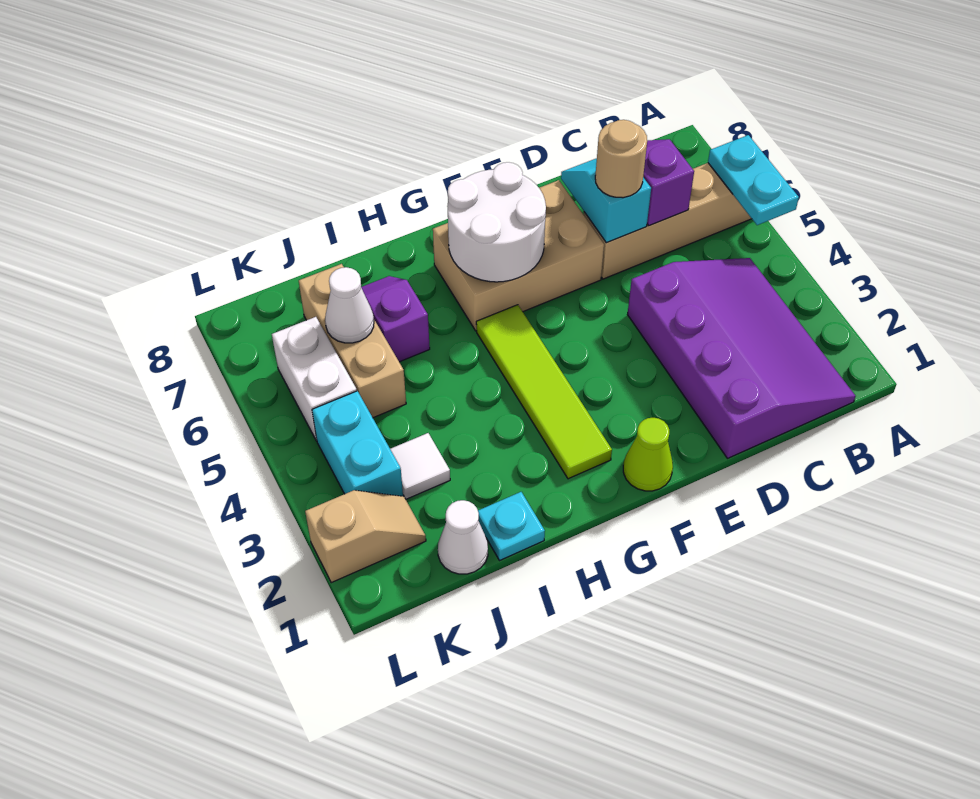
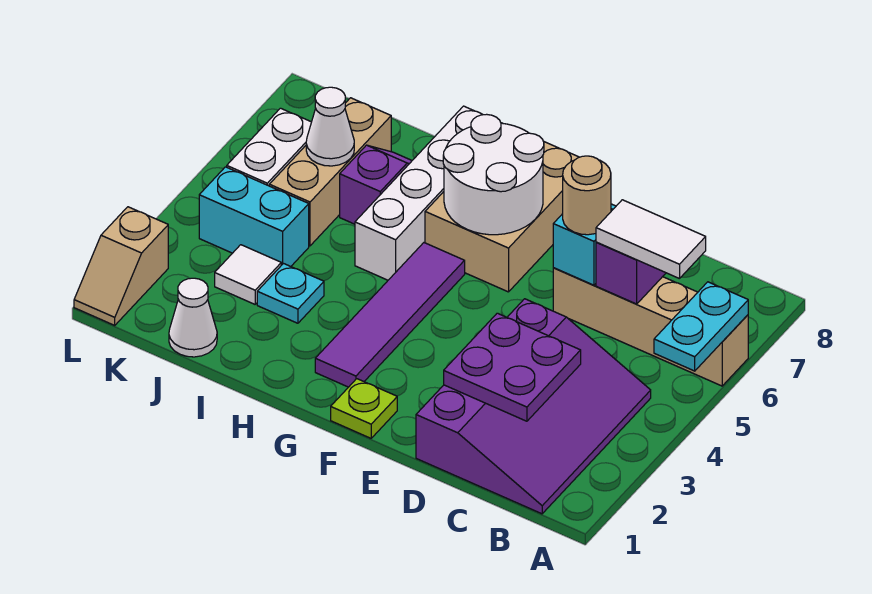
none -> white 1x2 tile [596,200,706,279]
none -> purple 2x2 plate [444,313,581,421]
tan 2x3 brick [433,180,604,331] -> tan 2x3 brick turned to [425,142,579,292]
lime 1x1 cone [623,418,673,491] -> lime 1x1 plate [331,379,397,438]
lime 1x4 tile [476,305,612,479] -> purple 1x4 tile [315,243,465,387]
none -> white 1x4 brick [355,106,482,280]
cyan 1x1 plate [478,492,545,561] -> cyan 1x1 plate moved to [257,264,324,323]
tan 1x2 slope [305,490,426,583] -> tan 1x2 slope turned to [74,207,168,325]
cyan 1x2 brick [312,391,403,496] -> cyan 1x2 brick turned to [199,167,309,266]

